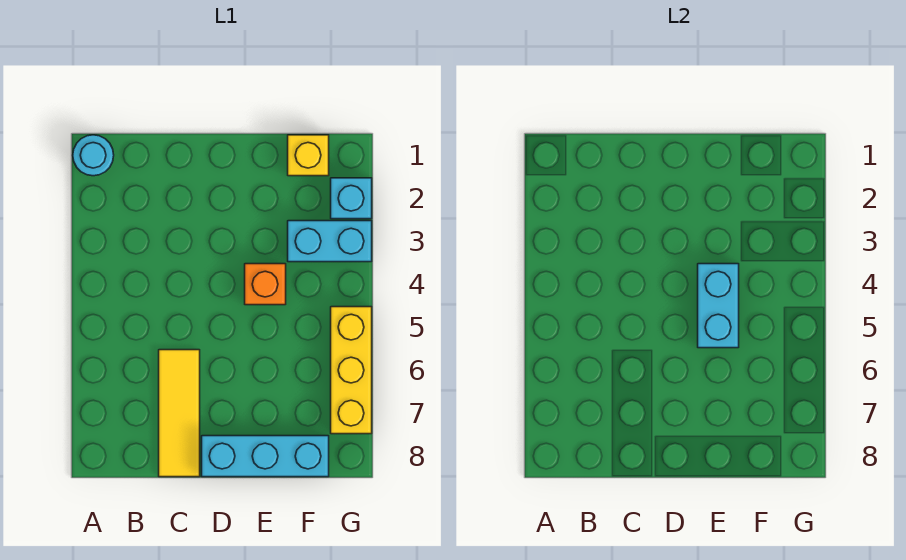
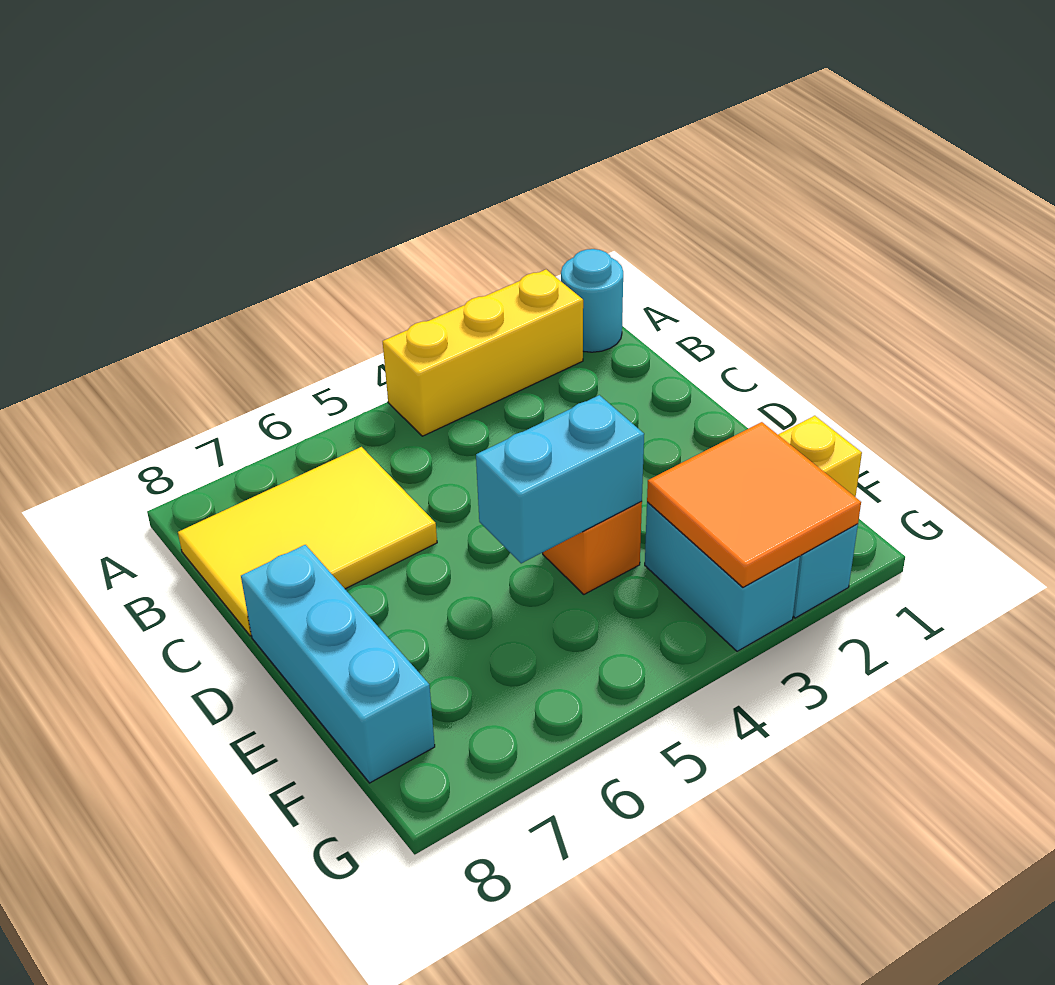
yellow 1x3 tile [159,350,200,477] -> yellow 2x3 tile [178,447,437,636]
none -> orange 2x2 tile [647,422,861,587]
yellow 1x3 brick [331,307,372,434] -> yellow 1x3 brick moved to [383,270,583,436]

